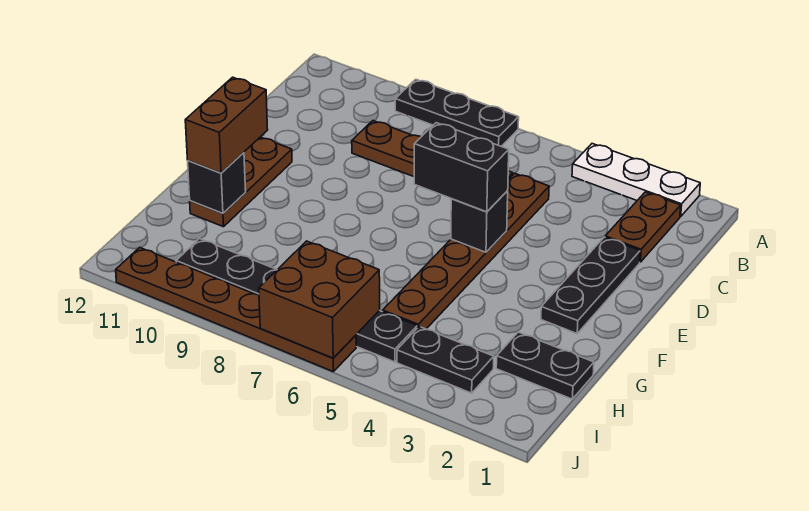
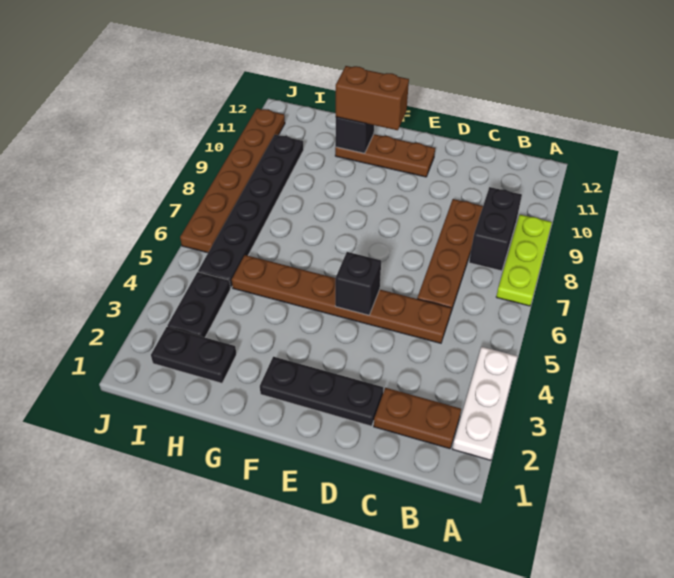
black 1x3 plate [395,79,519,146] -> lime 1x3 plate [496,215,552,306]
black 1x2 brick [414,123,509,212] -> black 1x2 brick moved to [469,187,522,271]
black 1x2 plate [496,332,594,399] -> black 1x2 plate turned to [151,327,236,383]
brown 2x2 brick [259,241,380,358] -> none

